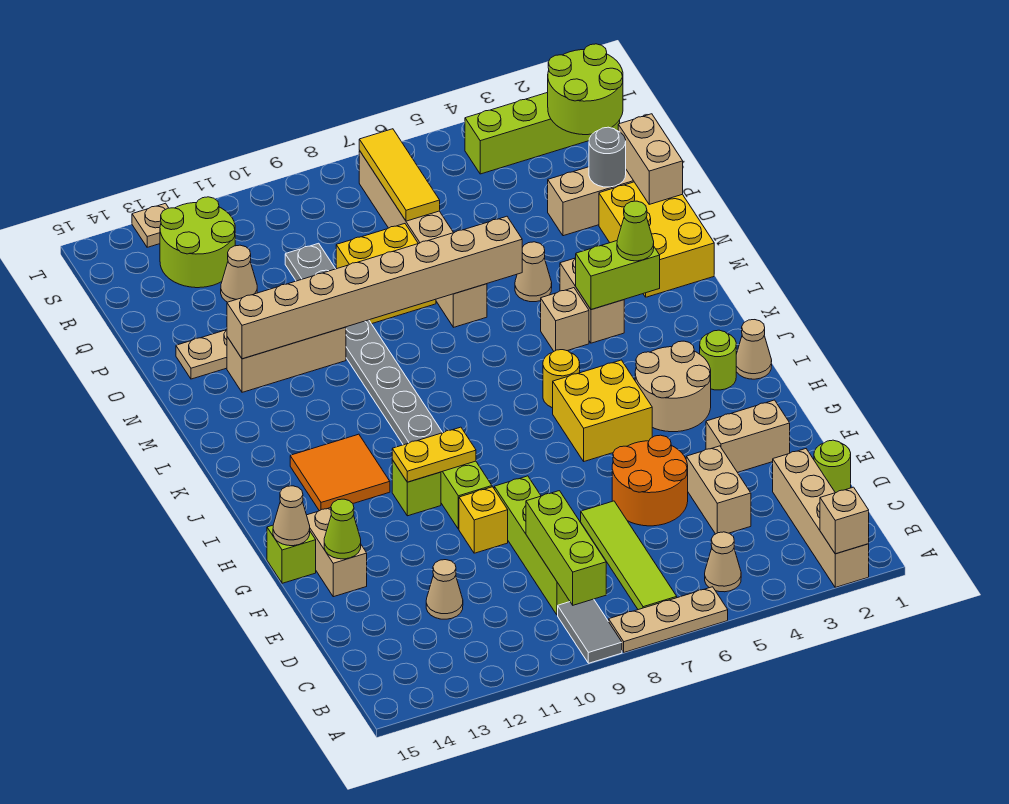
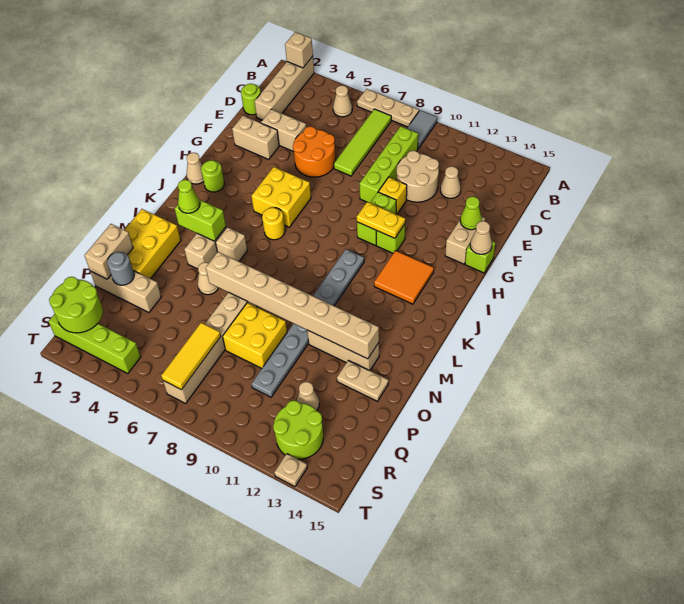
lime 1x3 brick [526,491,606,605] -> none
tan 1x2 brick [686,446,751,534] -> tan 1x2 brick turned to [261,109,306,152]
tan 2x2 round brick [635,341,711,432] -> tan 2x2 round brick moved to [397,151,439,202]

